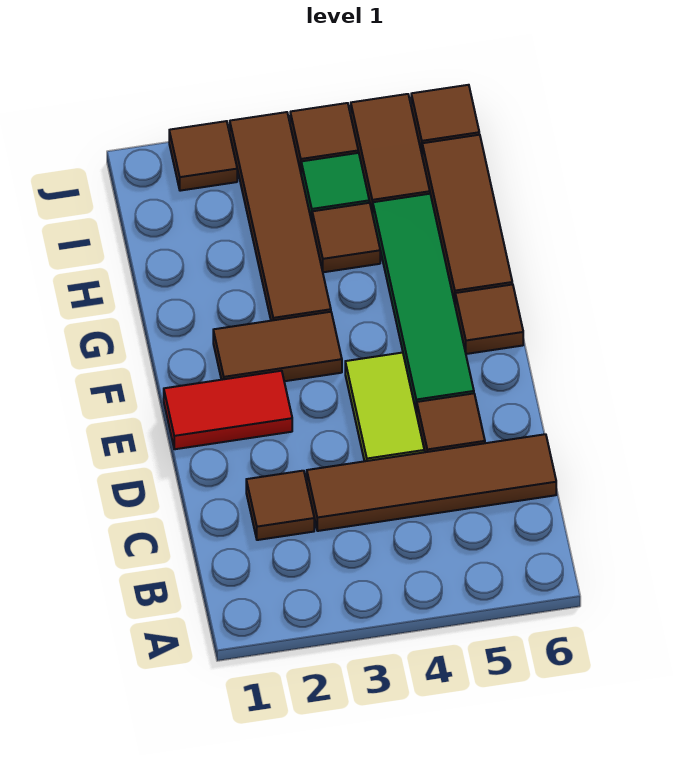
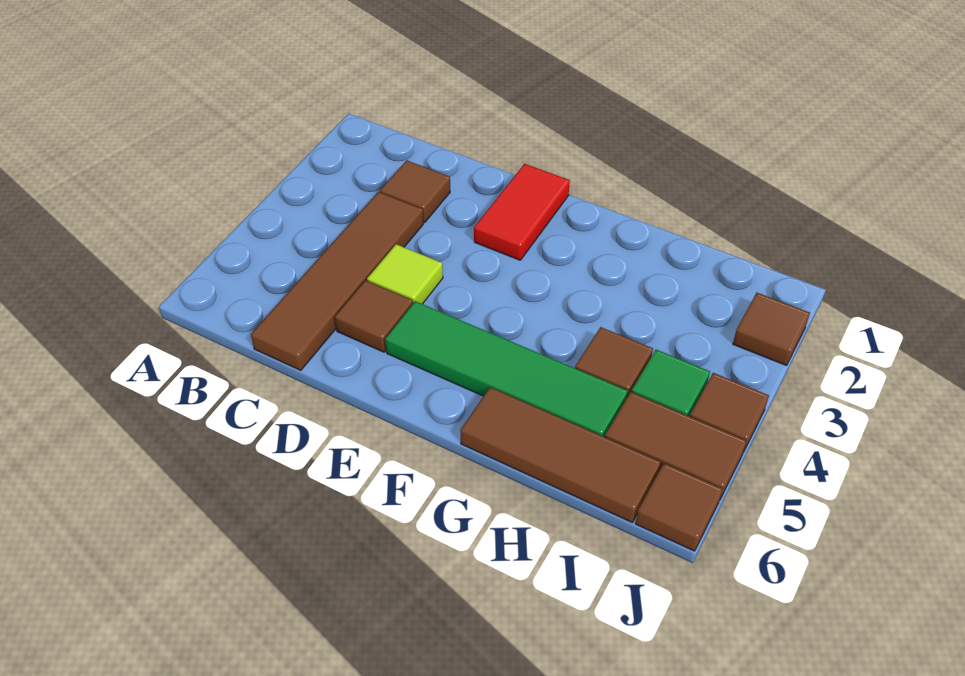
lime 1x2 tile [345,353,424,461] -> lime 1x1 tile [367,244,443,304]
brown 1x2 tile [213,312,342,381] -> none
brown 1x1 tile [455,284,523,354] -> none
brown 1x4 tile [230,112,331,321] -> none

